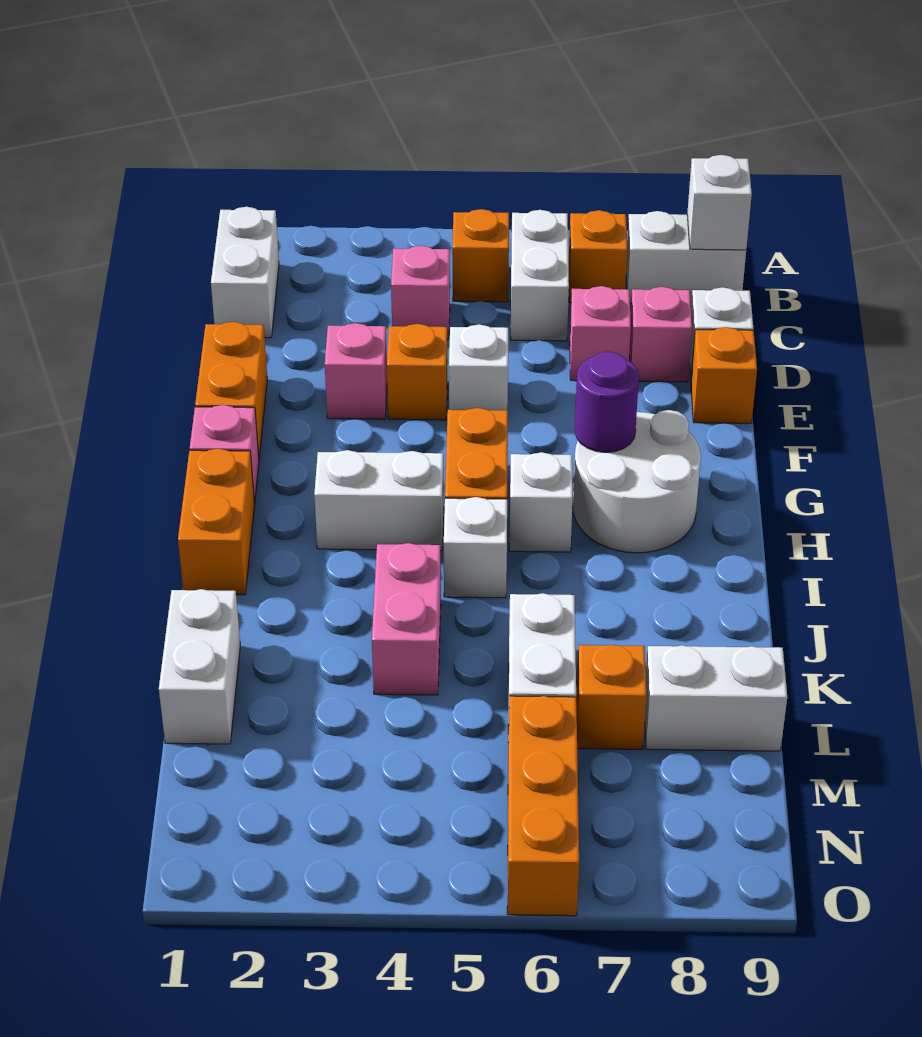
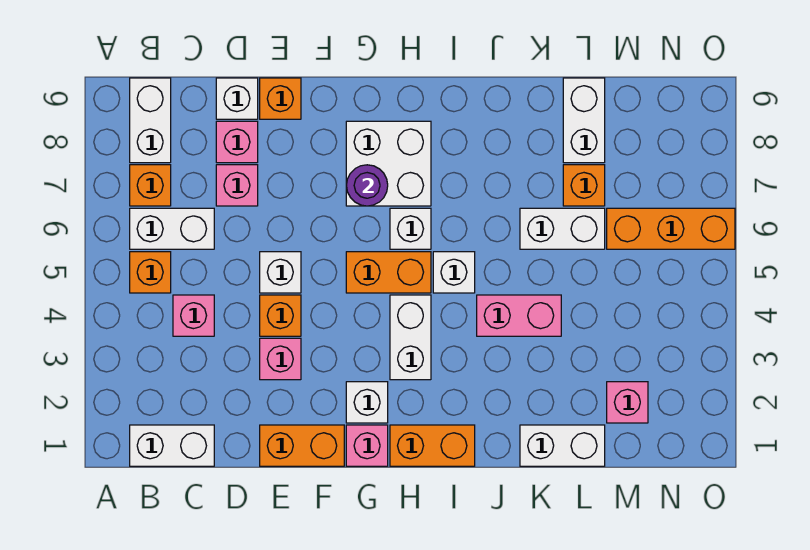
white 1x1 brick [687,155,752,250] -> white 1x1 brick moved to [346,382,388,423]
white 2x2 round brick [573,410,701,553] -> white 2x2 brick [346,121,431,206]
none -> pink 1x1 brick [607,382,648,423]

